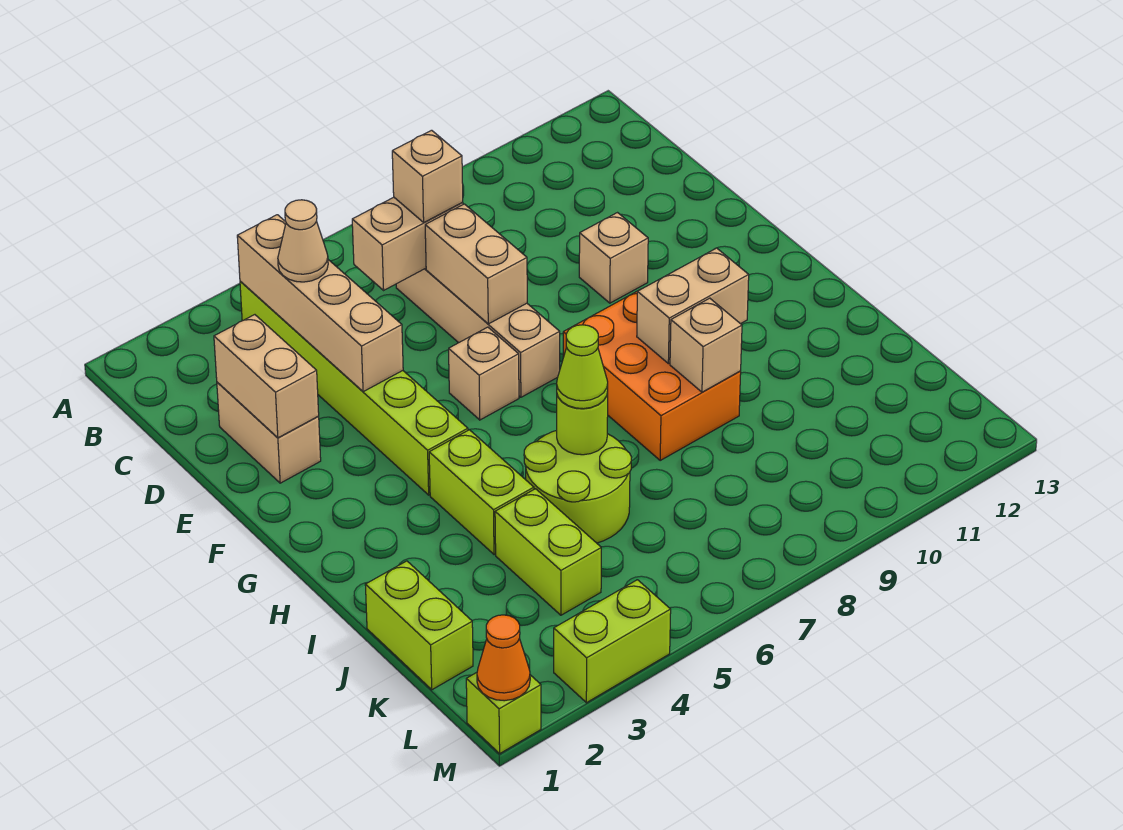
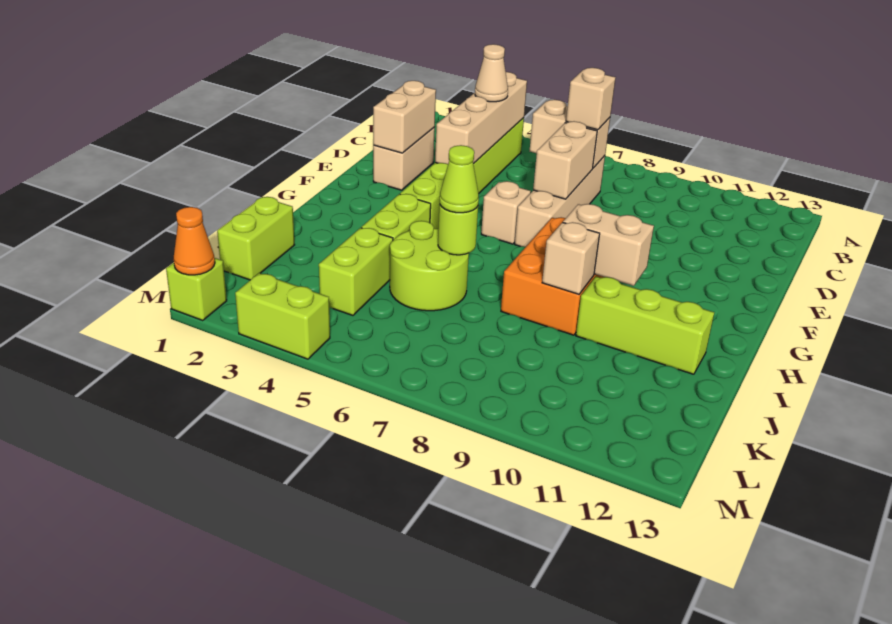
tan 1x1 brick [579,213,648,303] -> none
none -> lime 1x3 brick [576,276,714,374]

